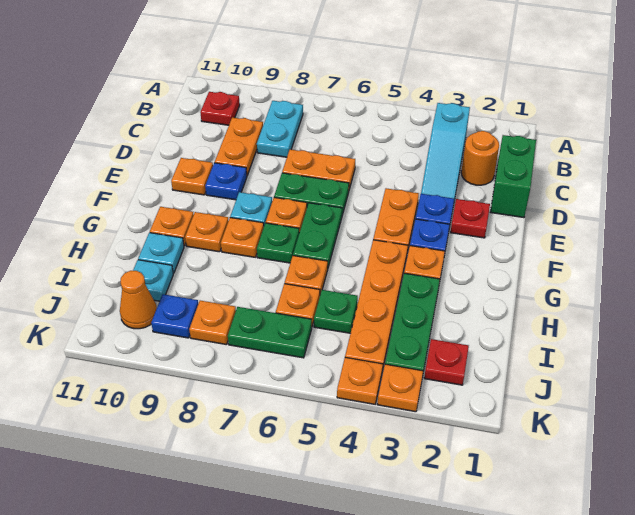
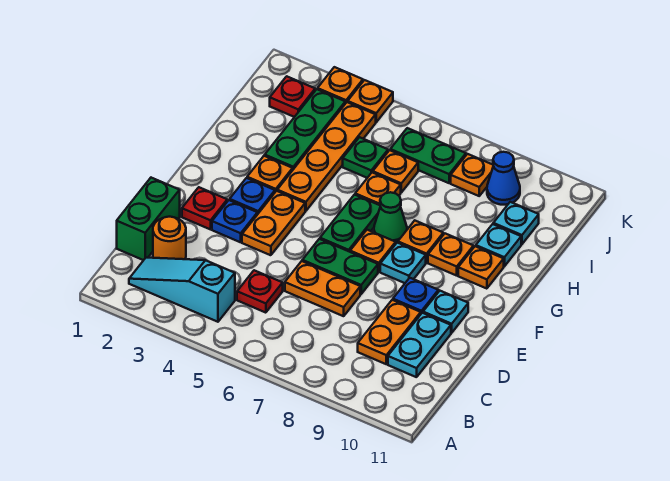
cyan 1x3 slope [421,103,470,200] -> cyan 1x3 slope turned to [129,258,235,322]
cyan 1x2 plate [257,101,303,157] -> cyan 1x2 plate moved to [388,313,451,377]
red 1x1 plate [200,92,240,125] -> red 1x1 plate moved to [237,270,283,313]
orange 1x1 plate [171,158,213,195] -> cyan 1x1 plate [423,291,468,333]
green 1x1 plate [257,223,299,263] -> green 1x1 cone [374,192,407,243]
blue 1x1 plate [151,294,198,338] -> blue 1x1 cone [487,152,520,205]
orange 1x1 cone [120,271,157,329] -> none

